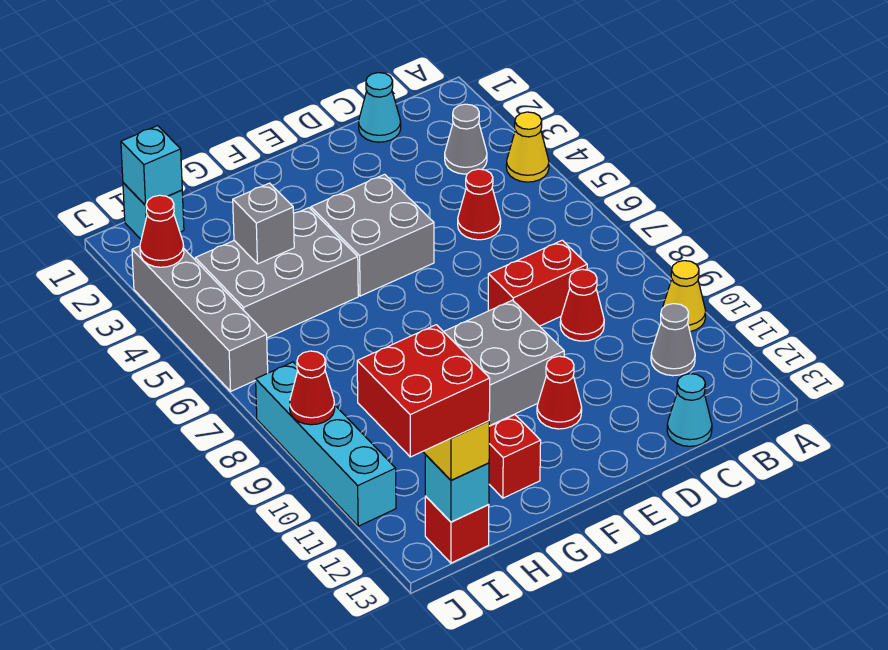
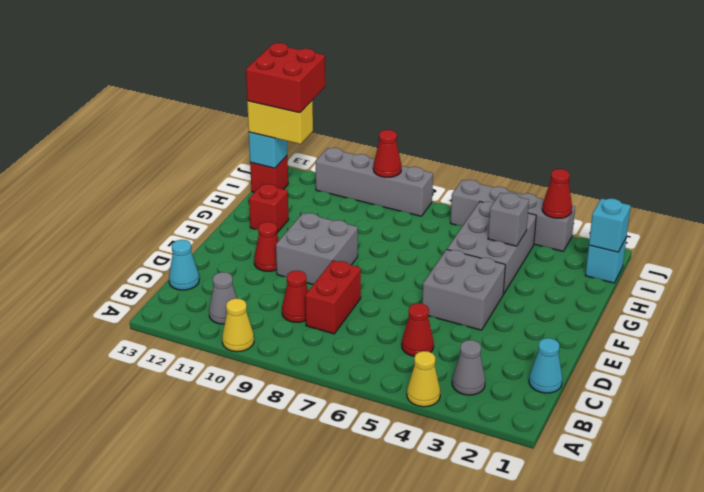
cyan 1x4 brick [256,362,396,526] -> grey 1x4 brick [316,148,433,216]

